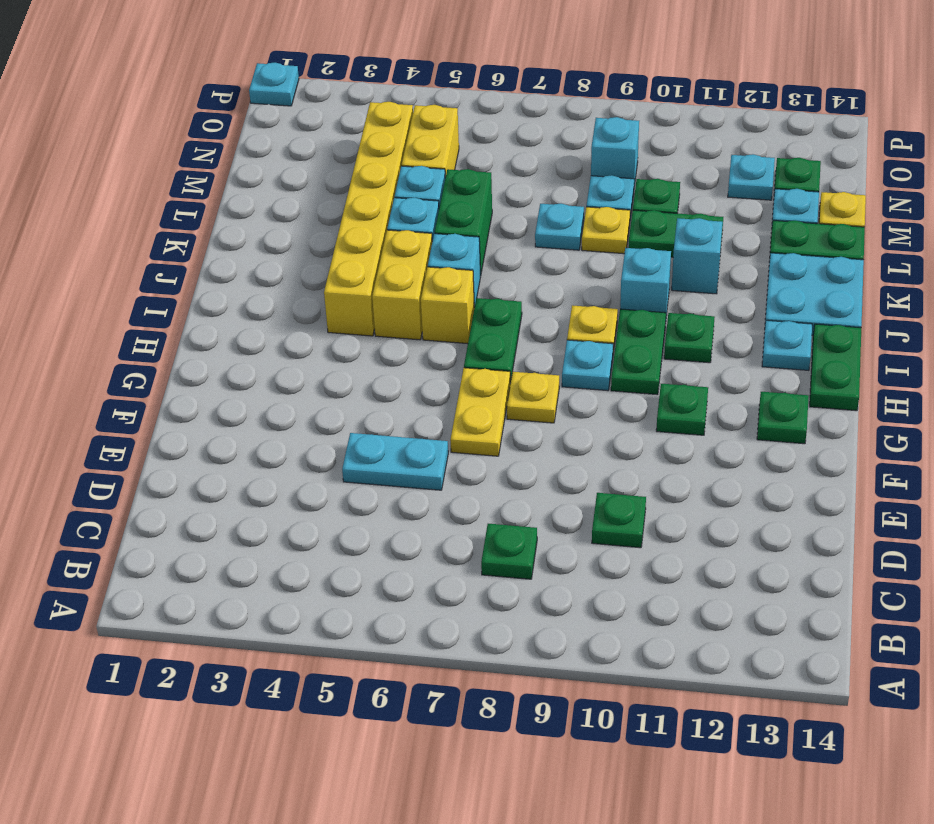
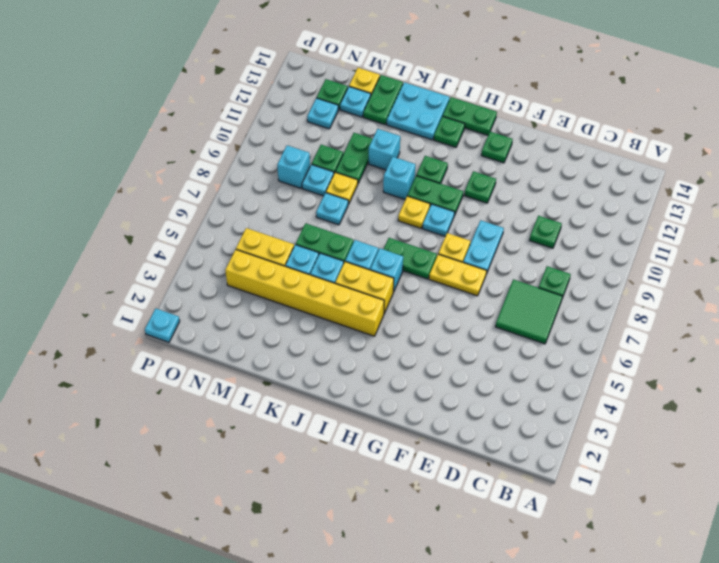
none -> green 2x2 tile [496,279,563,344]
cyan 1x2 plate [342,433,448,490] -> cyan 1x2 plate moved to [463,220,504,274]
yellow 1x1 brick [421,267,474,344] -> cyan 1x1 brick [370,249,403,292]
cyan 1x1 plate [762,320,812,370] -> green 1x1 plate [434,116,465,147]

